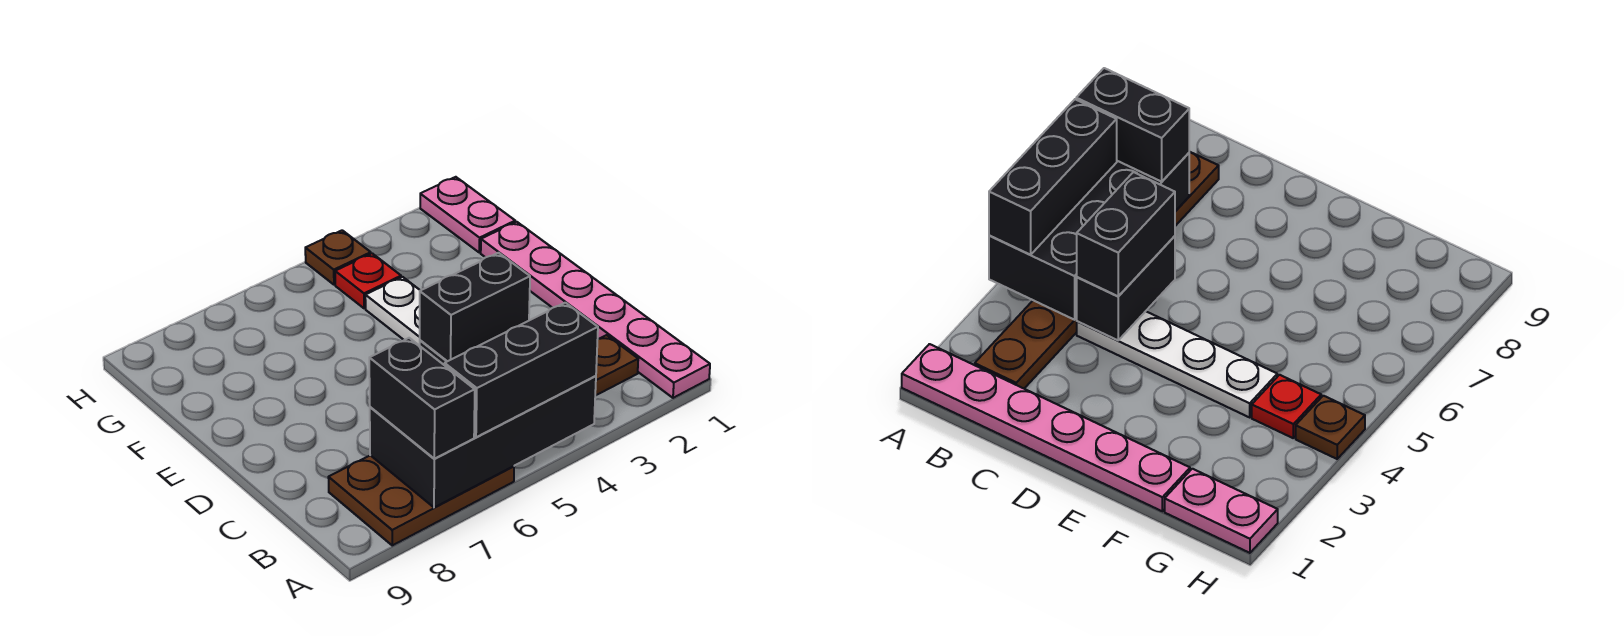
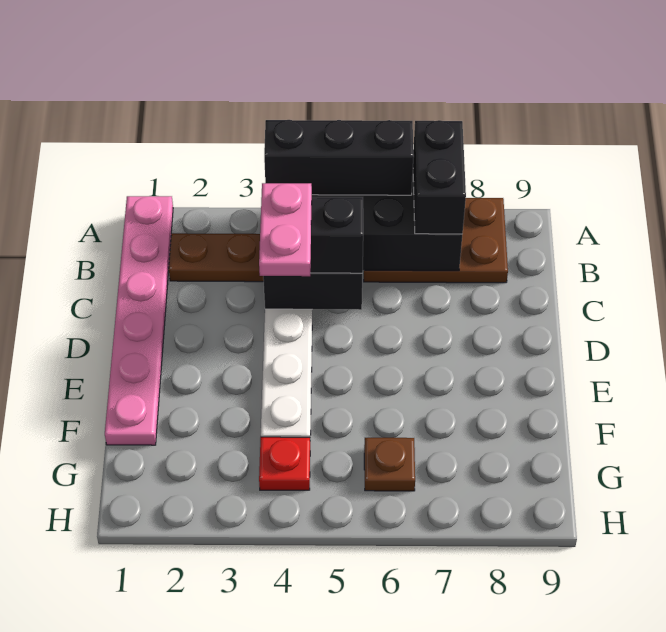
pink 1x2 plate [420,177,515,253] -> pink 1x2 plate moved to [259,183,312,276]
brown 1x1 plate [305,230,371,285] -> brown 1x1 plate moved to [364,438,415,491]

